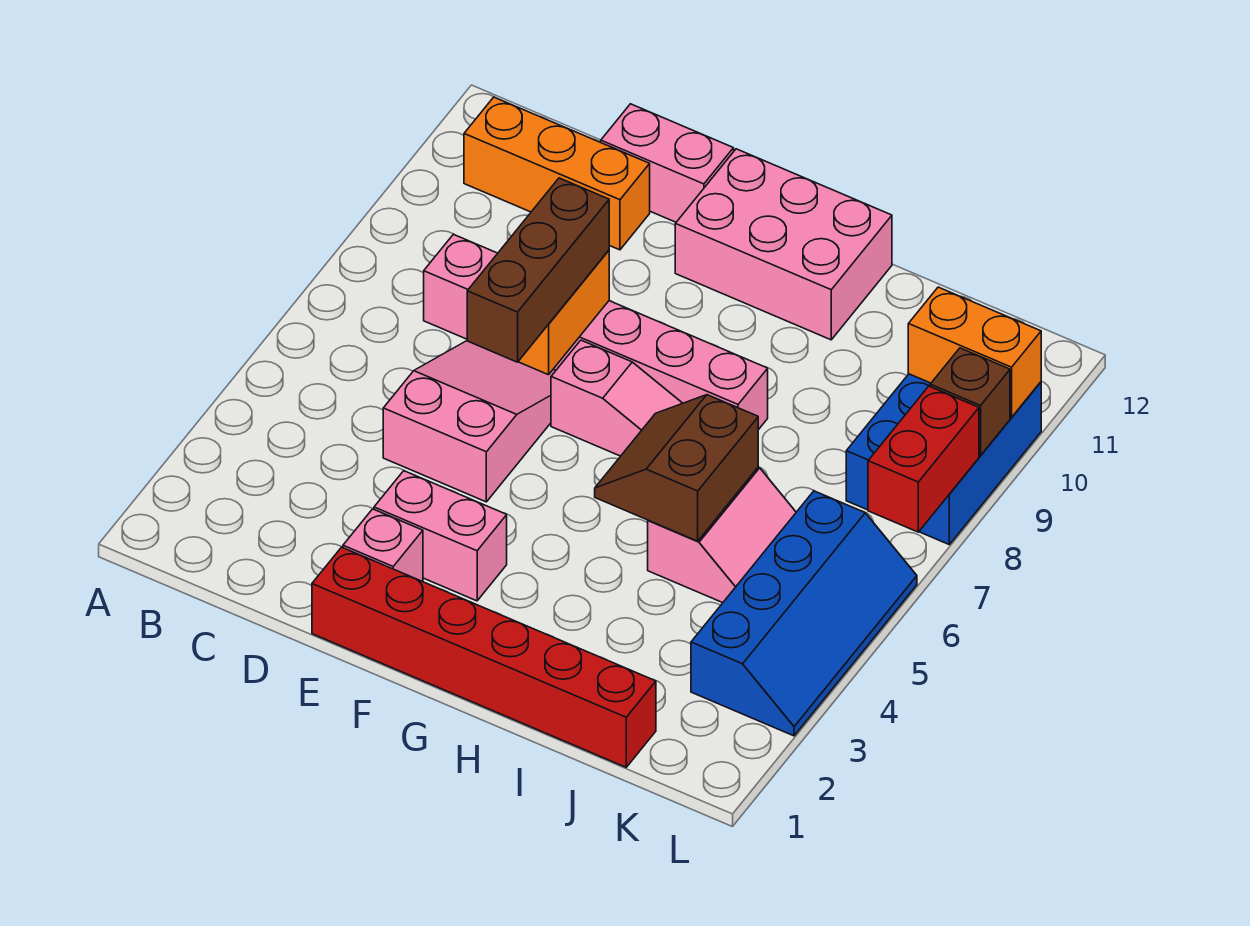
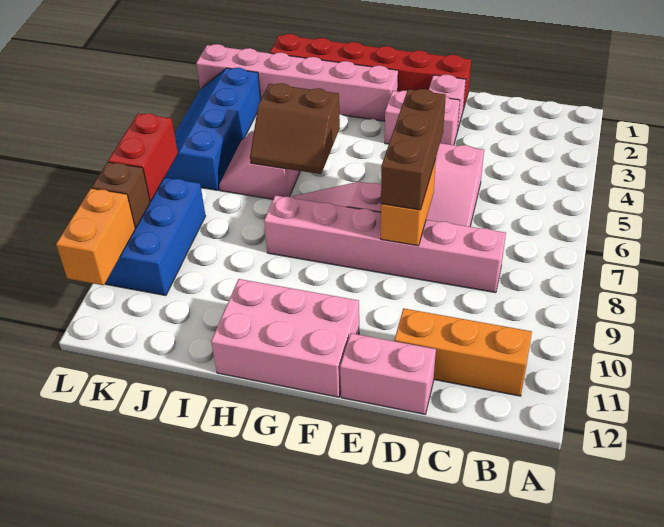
none -> pink 1x6 brick [196,44,398,121]
brown 2x2 slope [595,395,758,541] -> brown 2x2 slope turned to [250,83,340,174]
orange 1x2 brick [908,287,1041,417] -> orange 1x2 brick turned to [56,188,135,285]

